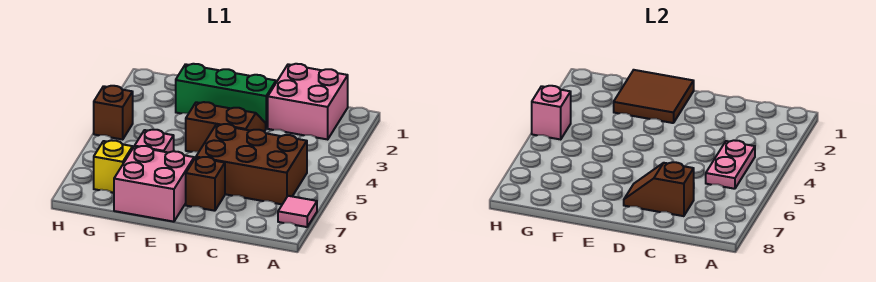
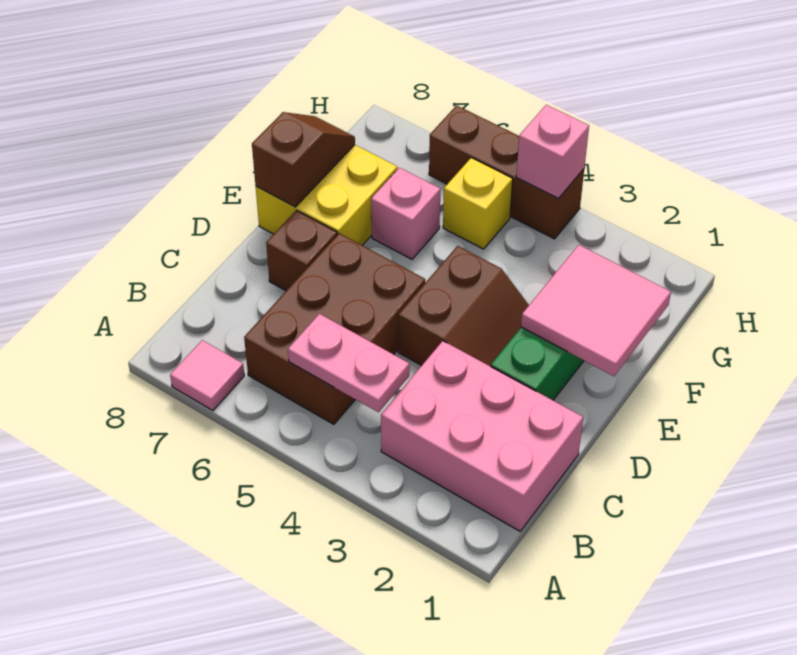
pink 2x2 brick [268,64,348,139] -> pink 2x3 brick [381,341,583,531]
brown 1x2 slope [624,162,694,216] -> brown 1x2 slope moved to [252,112,355,207]
brown 2x2 tile [614,70,694,123] -> pink 2x2 tile [521,245,671,376]
pink 2x2 brick [114,146,194,222] -> yellow 2x2 brick [256,145,397,245]
yellow 1x1 brick [94,140,133,193] -> yellow 1x1 brick moved to [443,158,513,249]
brown 1x1 brick [94,86,133,139] -> brown 1x3 brick [429,105,584,239]

